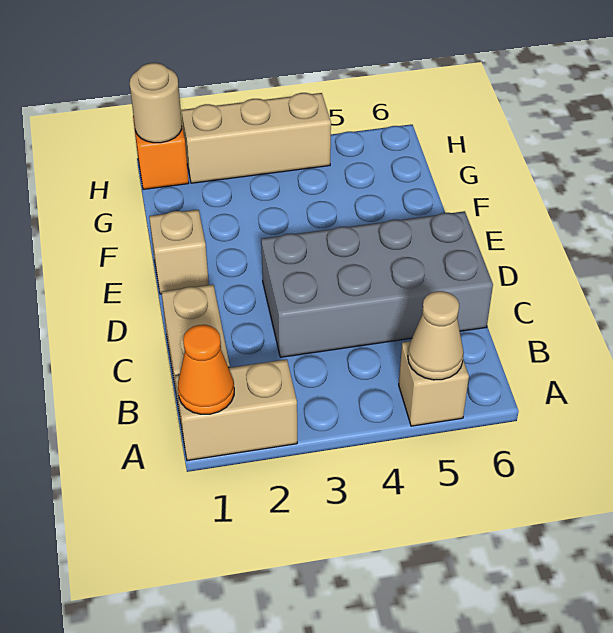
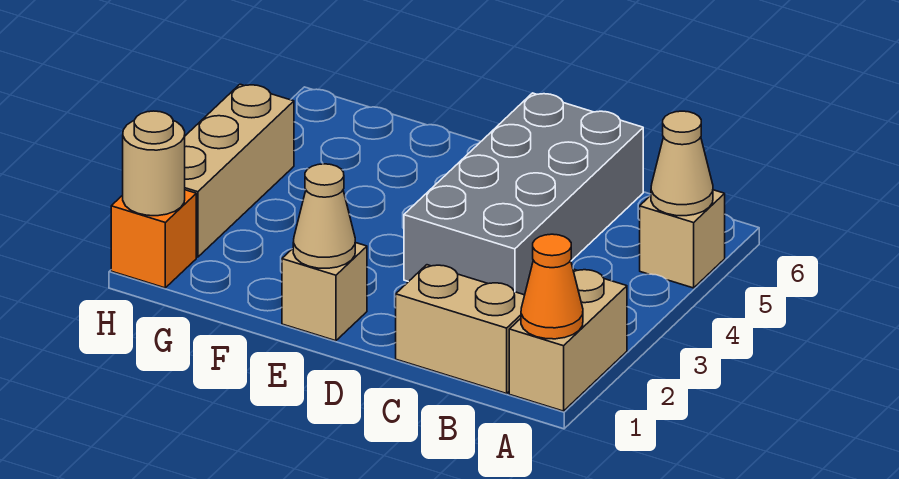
none -> tan 1x1 cone [293,164,355,268]

